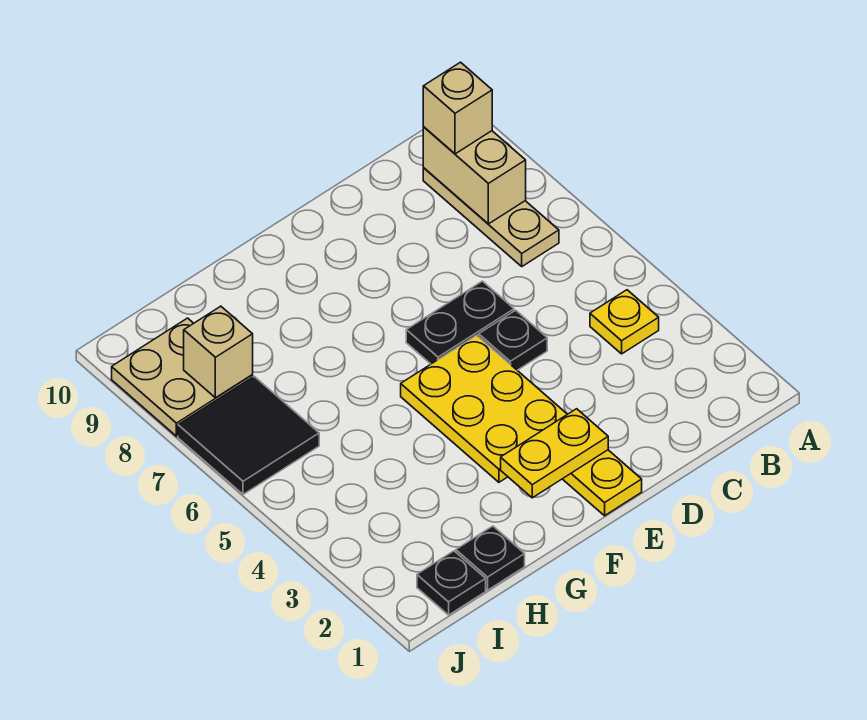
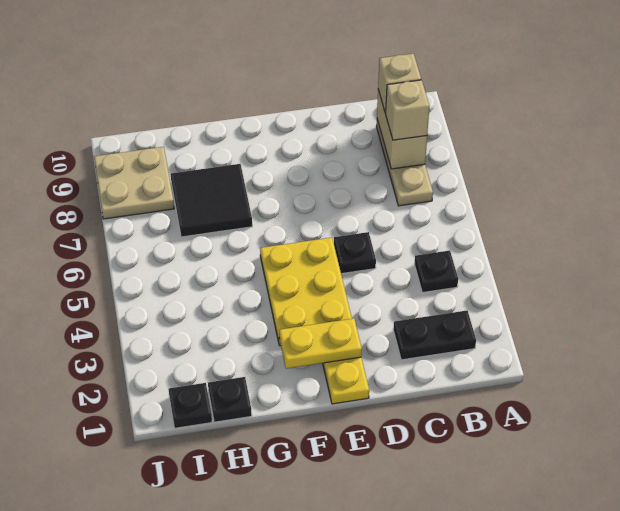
yellow 1x1 plate [590,290,659,354] -> black 1x1 plate [414,250,458,293]
black 1x2 plate [406,281,514,364] -> black 1x2 plate moved to [393,311,476,360]
black 2x2 tile [178,376,319,494] -> black 2x2 tile moved to [171,164,252,237]
tan 1x1 brick [184,306,253,398] -> tan 1x1 brick moved to [386,80,429,140]

